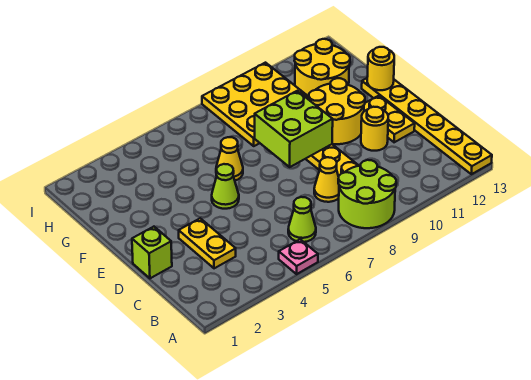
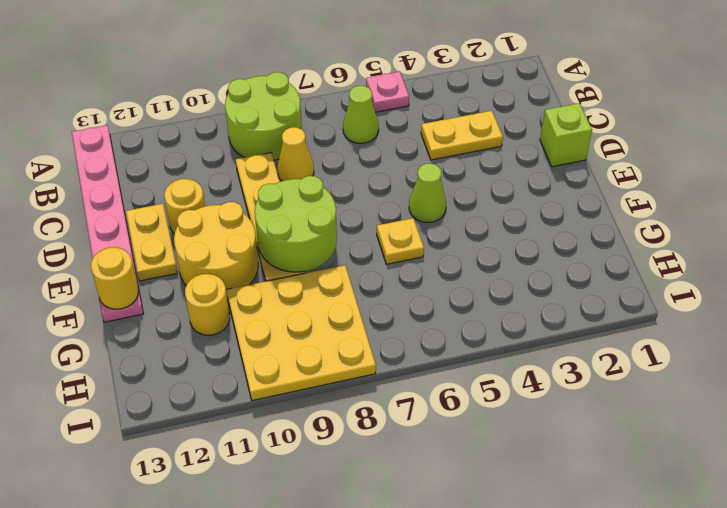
yellow 1x6 plate [362,78,492,174] -> pink 1x6 plate [72,125,143,322]
yellow 1x2 plate [179,218,236,268] -> yellow 1x2 plate turned to [421,111,503,160]
lime 2x2 brick [255,91,333,167] -> lime 2x2 round brick [255,176,337,272]
yellow 1x1 cone [216,137,243,180] -> yellow 1x1 plate [377,218,424,264]
yellow 2x2 round brick [294,39,350,97] -> yellow 1x1 round brick [185,274,230,335]

